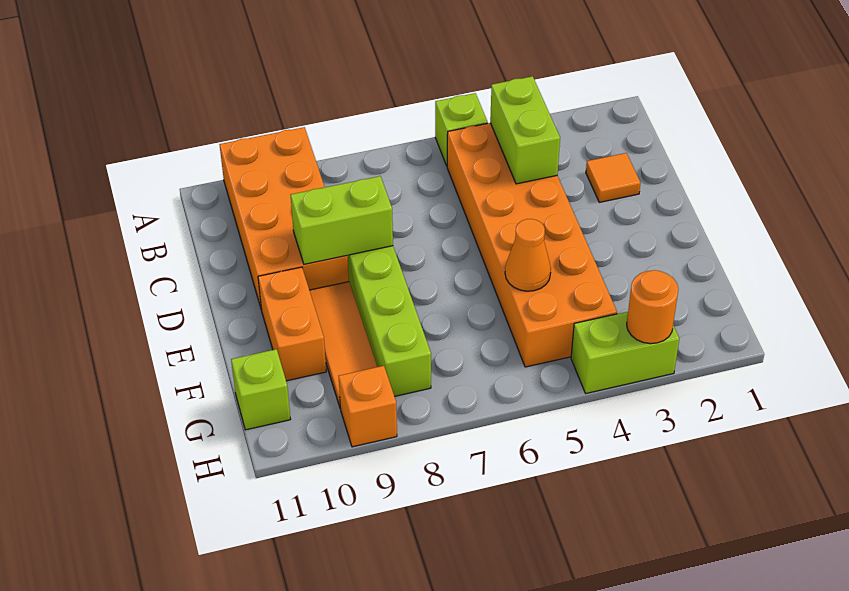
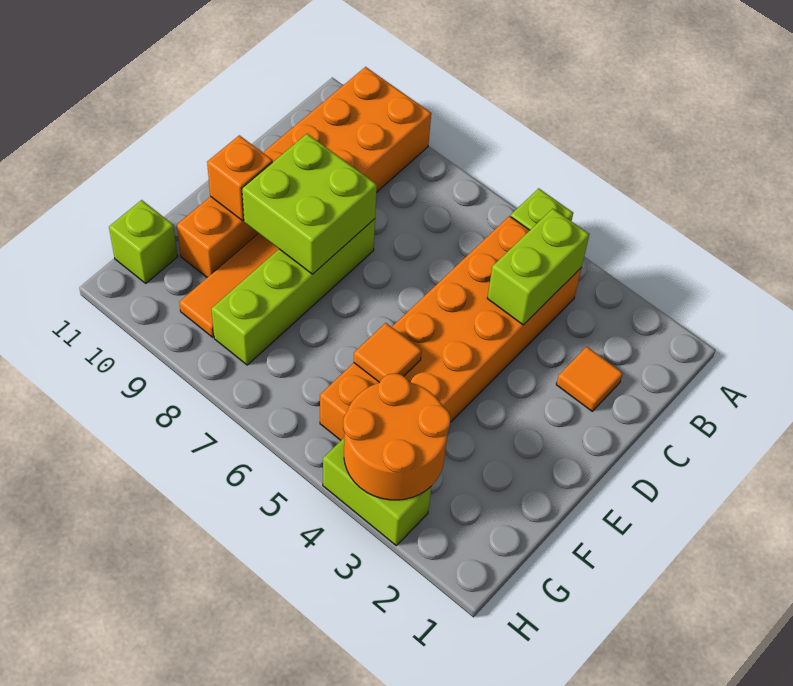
lime 1x2 brick [291,176,393,264] -> lime 2x2 brick [242,134,377,274]
orange 1x1 cone [505,219,551,291] -> orange 1x1 tile [354,323,422,383]
orange 1x1 round brick [627,270,678,344] -> orange 2x2 round brick [343,373,450,500]
orange 1x1 brick [339,366,397,447] -> orange 1x1 brick moved to [207,135,273,221]

